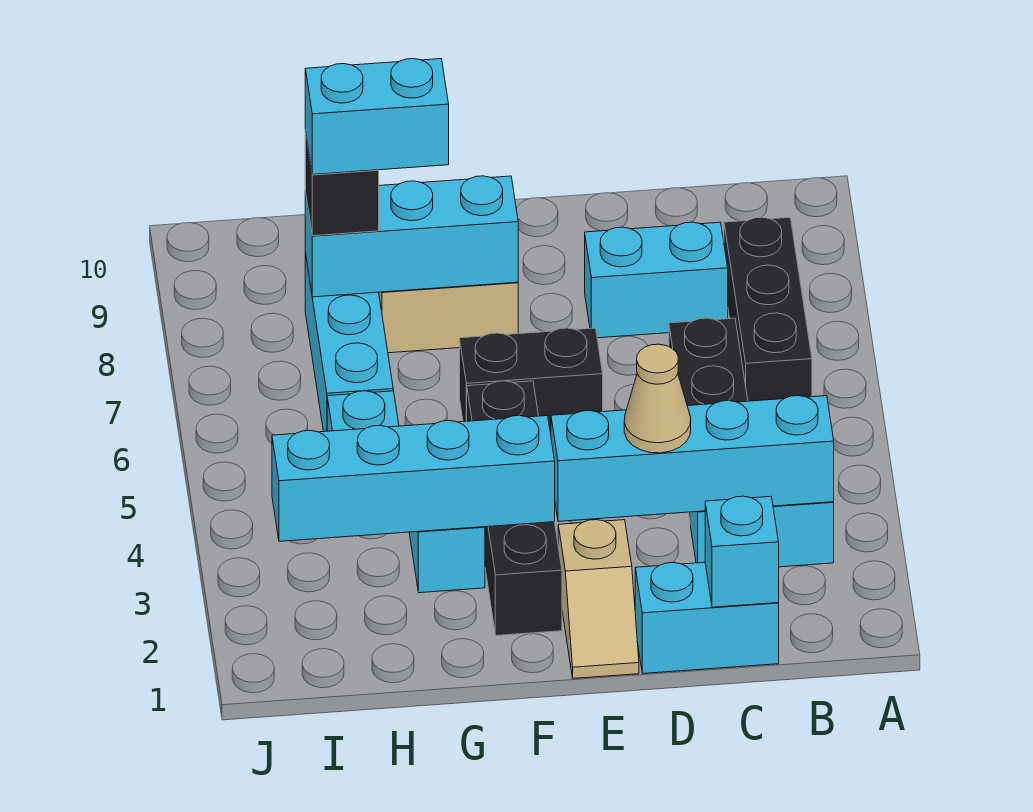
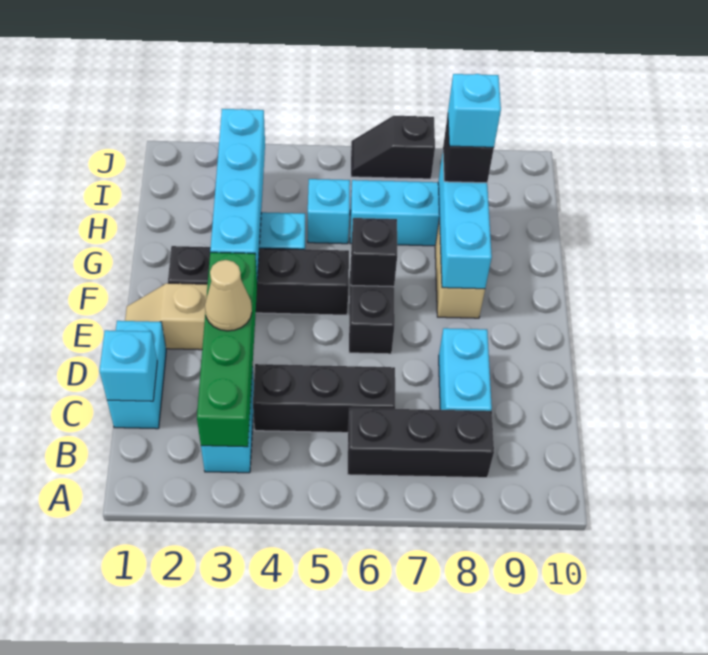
cyan 1x4 brick [551,396,834,521] -> green 1x4 brick [197,252,257,447]
none -> black 1x1 brick [351,218,397,287]
cyan 1x2 brick [305,59,449,175] -> cyan 1x1 brick [448,74,501,147]
none -> black 1x2 slope [351,116,435,179]

